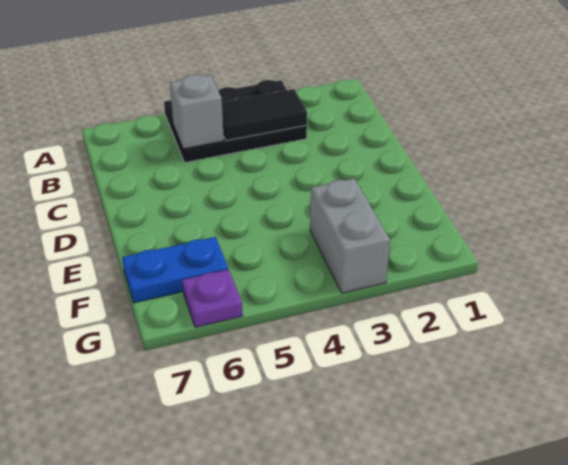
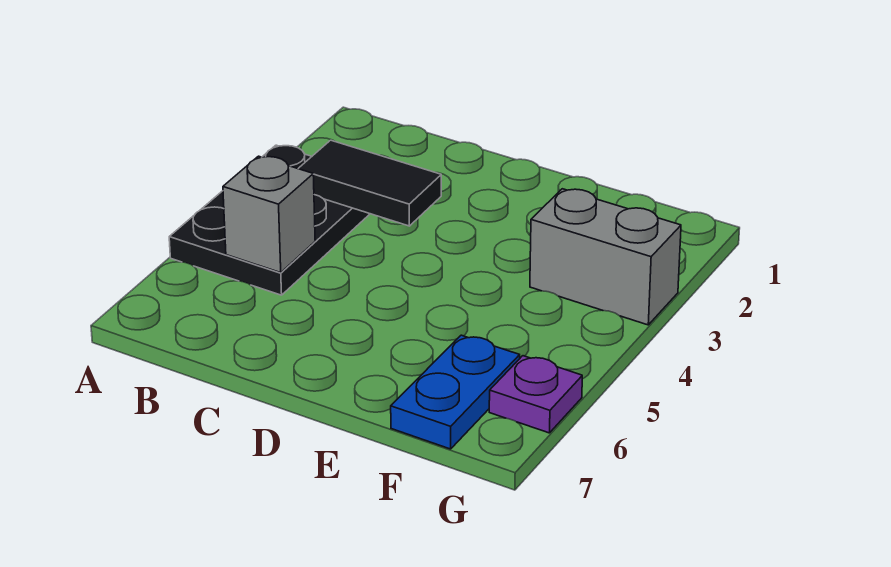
black 1x2 tile [222,89,307,141] -> black 1x2 tile turned to [298,140,441,226]

